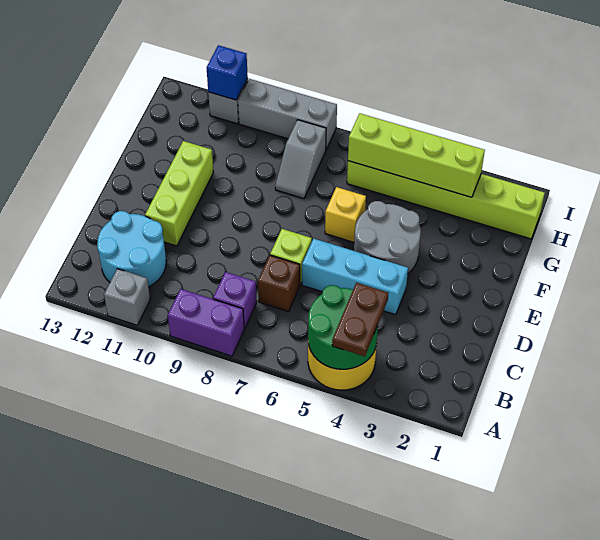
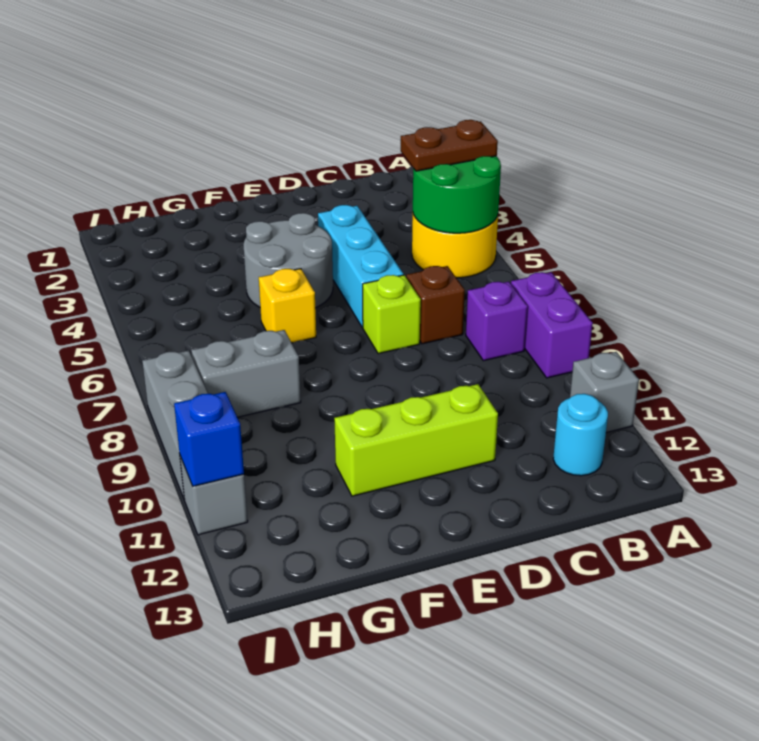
cyan 2x2 round brick [97,211,166,287] -> cyan 1x1 round brick [553,394,608,476]
grey 1x2 slope [275,120,326,199] -> grey 1x2 brick [191,330,301,417]
lime 1x6 brick [347,161,545,239] -> none
lime 1x4 brick [348,113,485,197] -> none

